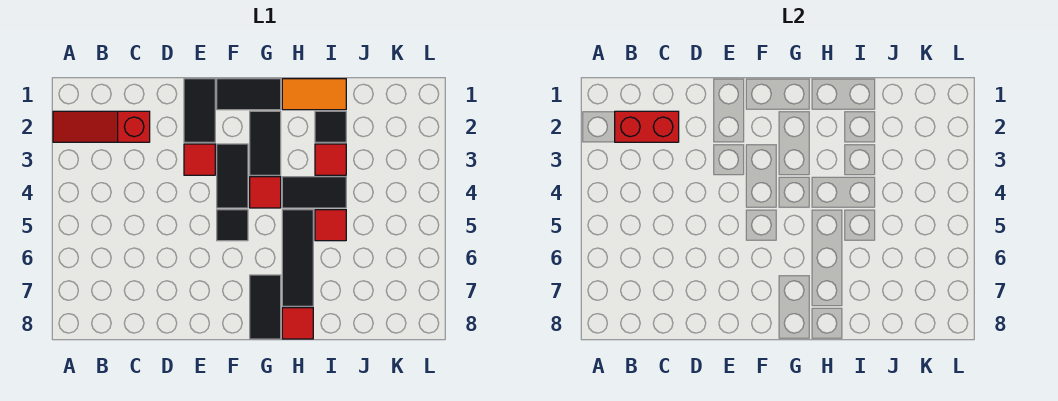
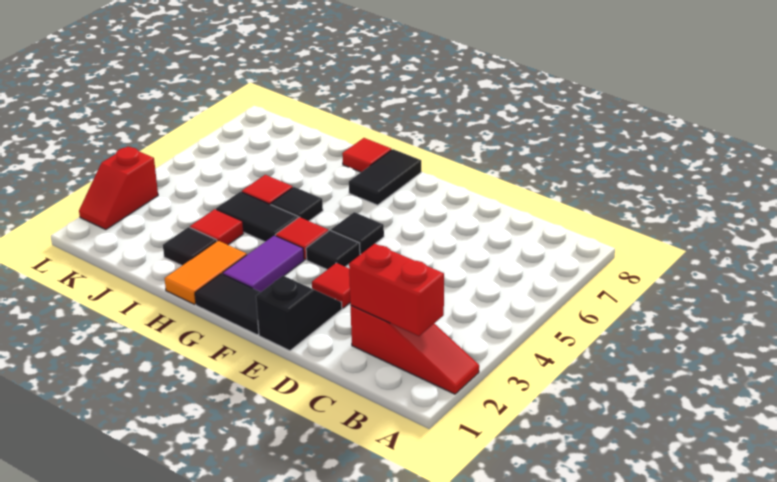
black 1x2 tile [184,79,215,142] -> black 1x2 slope [256,276,342,351]
black 1x2 tile [217,144,248,208] -> black 1x1 tile [306,230,360,270]
black 1x2 tile [250,111,281,175] -> purple 1x2 tile [223,235,304,292]
orange 1x2 tile [282,79,346,110] -> orange 1x2 tile turned to [164,241,247,304]
black 1x3 tile [282,210,313,306] -> black 1x1 tile [271,187,323,221]
none -> red 1x2 slope [79,147,158,230]

